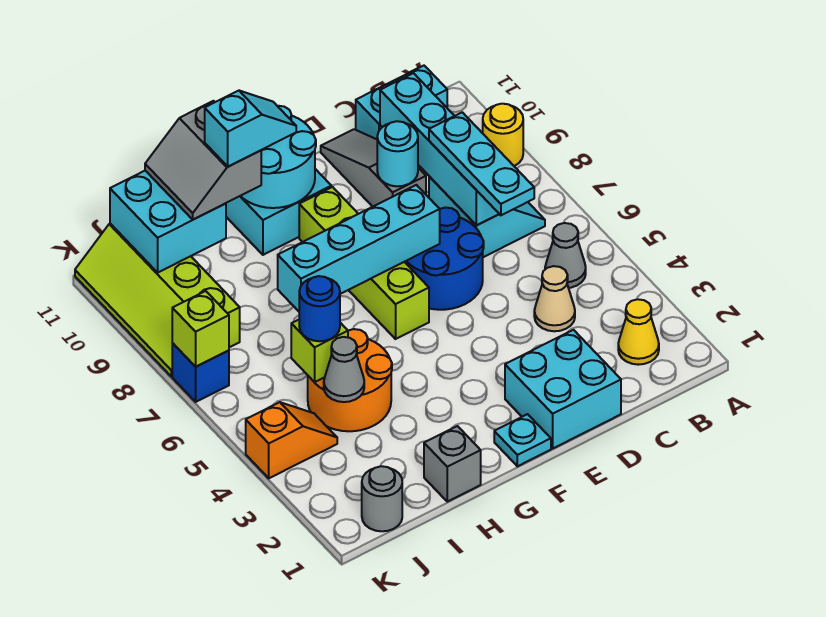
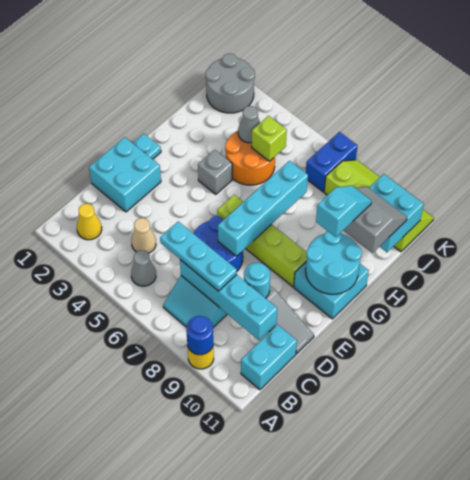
cyan 1x2 slope [205,91,296,166] -> cyan 1x2 slope turned to [316,186,372,237]
grey 1x1 brick [424,426,481,502] -> grey 1x1 brick moved to [198,150,232,194]
blue 1x1 round brick [299,276,340,341] -> blue 1x1 round brick moved to [186,316,213,355]
grey 1x1 round brick [362,466,402,531] -> grey 2x2 round brick [205,54,255,113]
orange 1x2 slope [246,402,337,478] -> none
blue 1x1 brick [172,343,229,402] -> blue 1x2 brick [306,132,358,192]
lime 1x1 brick [172,291,229,367] -> none

